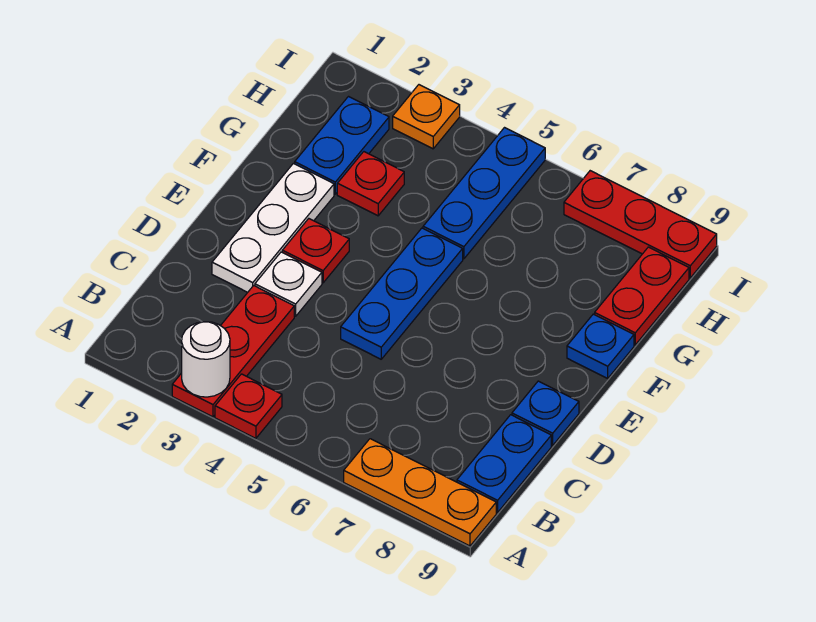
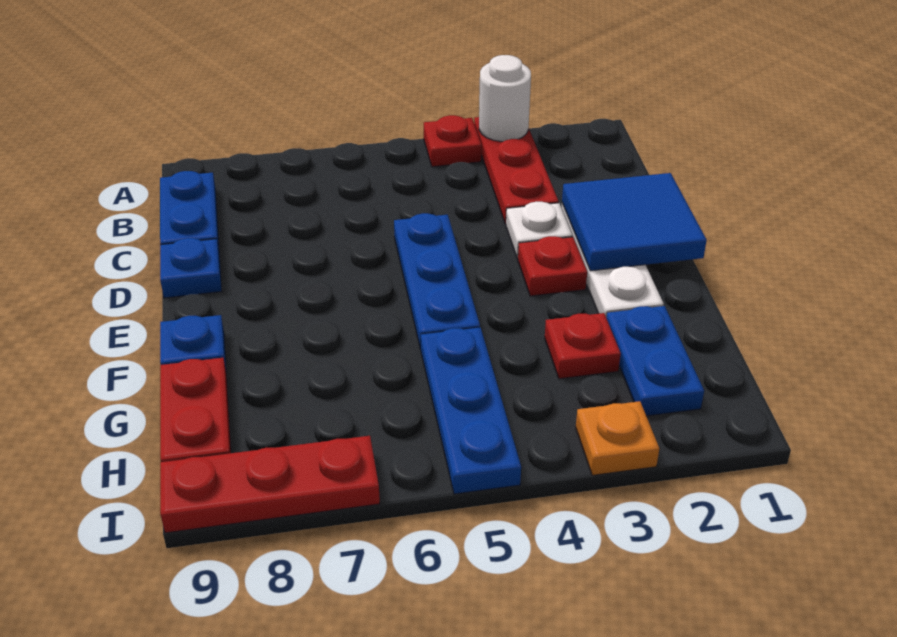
orange 1x3 plate [344,439,496,546] -> none
none -> blue 2x2 tile [562,173,707,271]

